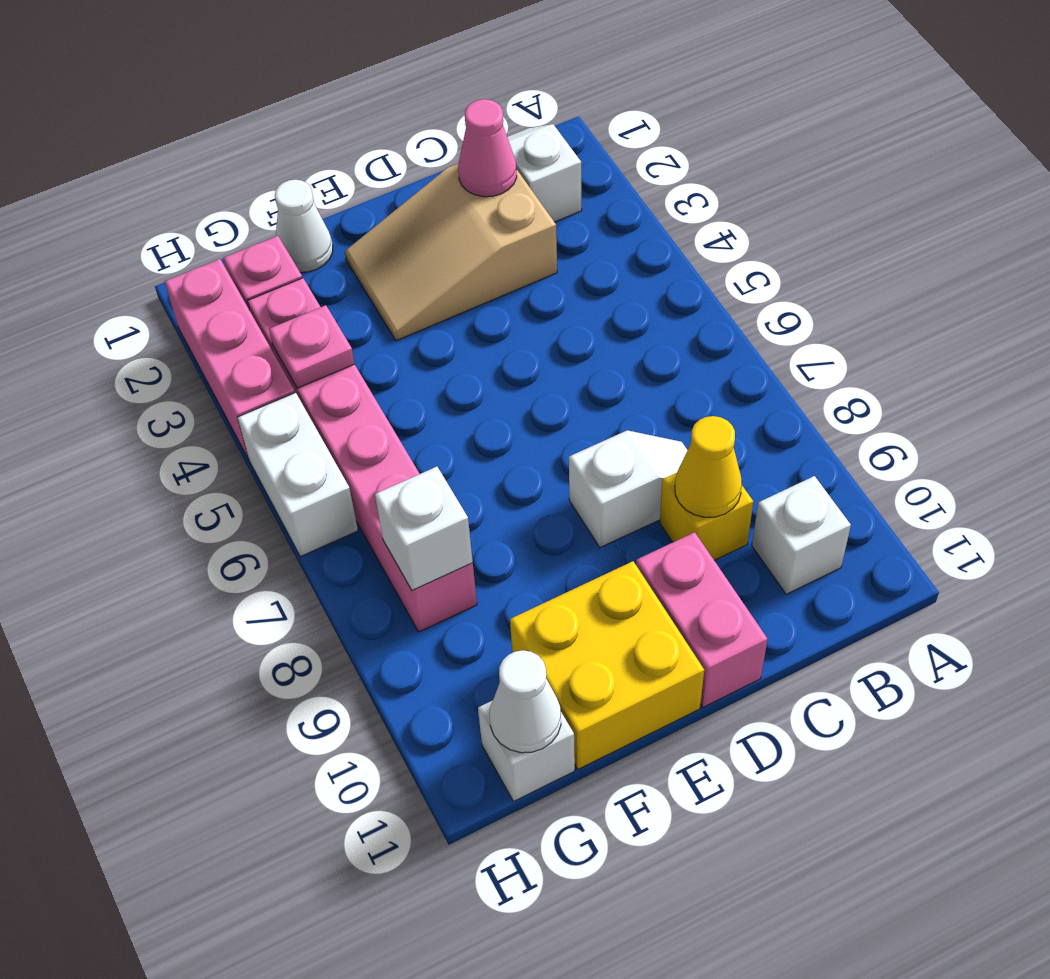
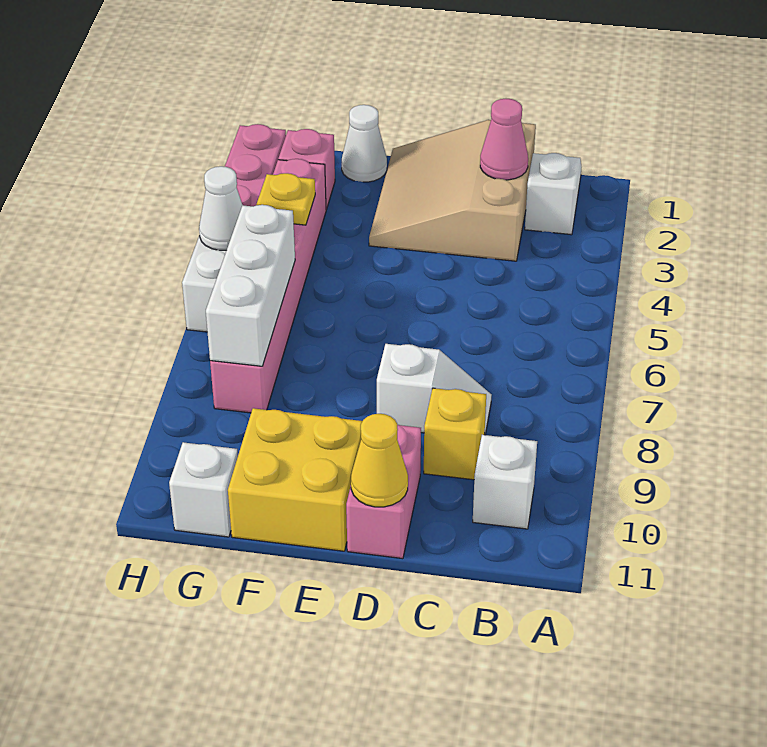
tan 2x3 slope [345,164,557,341] -> tan 3x3 slope [369,120,536,261]
yellow 1x1 cone [675,416,742,517] -> yellow 1x1 cone moved to [351,414,408,507]
pink 1x1 plate [269,305,355,388] -> yellow 1x1 plate [256,173,315,225]
white 1x1 brick [375,467,473,590] -> white 1x3 brick [206,205,295,366]
white 1x1 cone [490,650,561,753] -> white 1x1 cone moved to [199,166,242,250]

